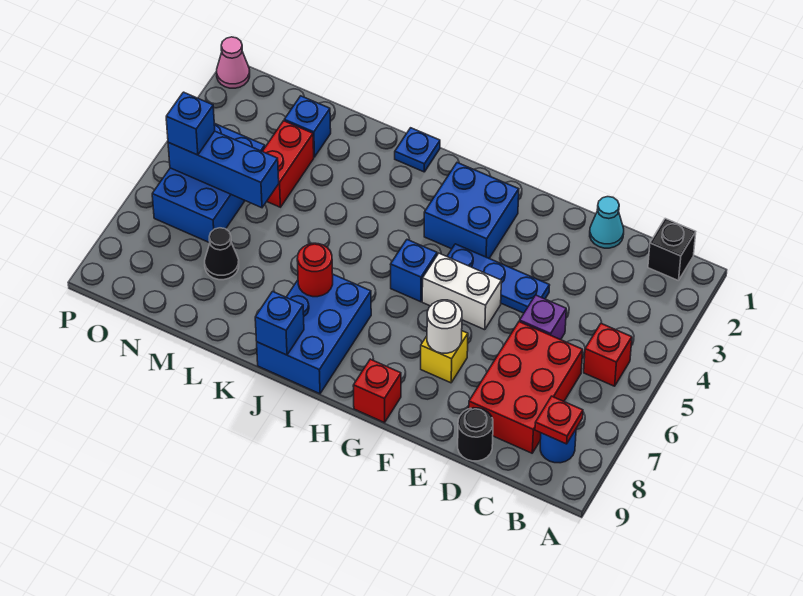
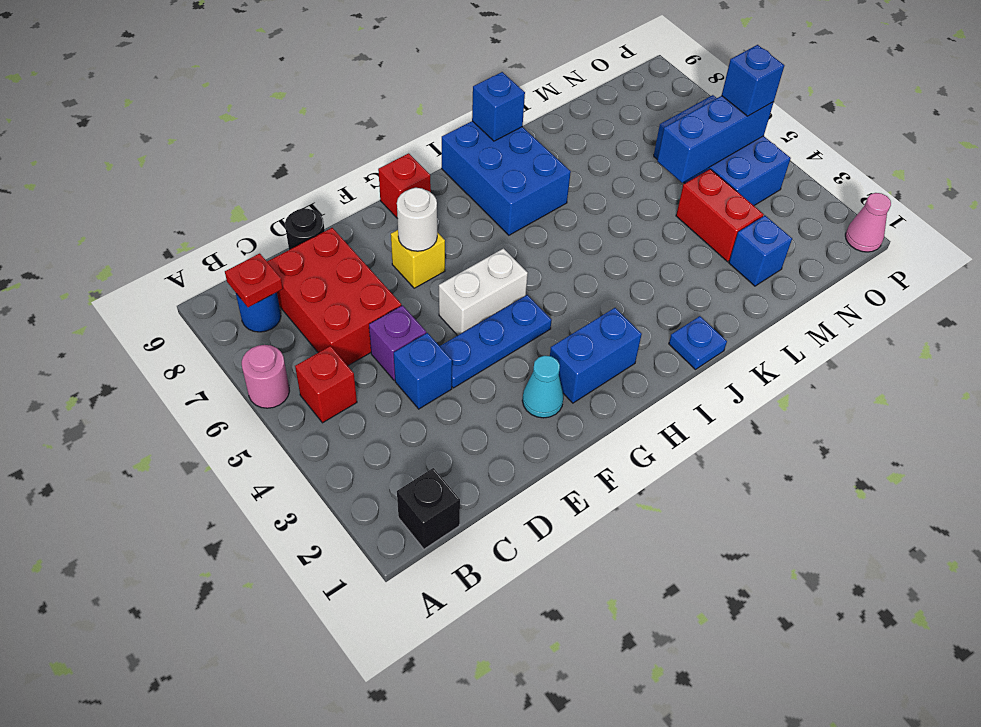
none -> pink 1x1 round brick [242,345,289,408]
cyan 1x1 cone [590,197,624,248] -> cyan 1x1 cone moved to [522,356,564,418]
blue 2x2 brick [424,163,519,258] -> blue 1x2 brick [550,308,642,403]
blue 1x1 brick [390,240,437,302] -> blue 1x1 brick moved to [394,333,452,409]
red 1x1 round brick [297,243,333,297] -> none
black 1x1 cone [205,228,239,280] -> none

